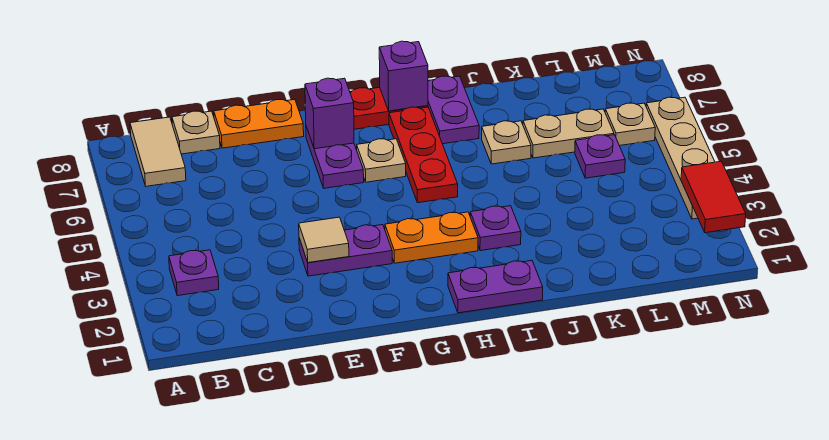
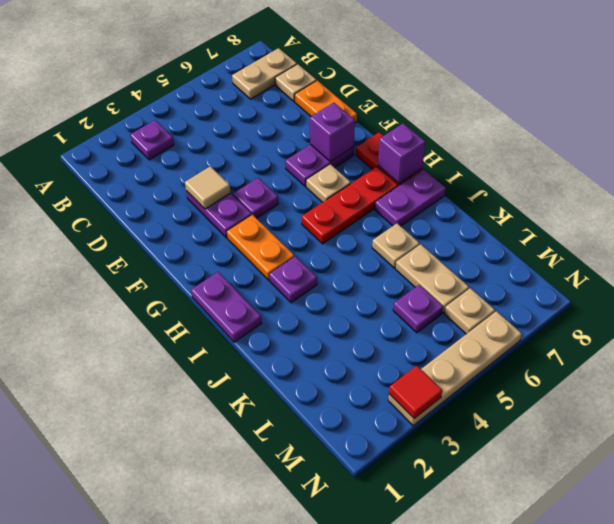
tan 1x2 tile [130,117,186,186] -> tan 1x2 plate [232,48,297,99]
none -> purple 1x1 plate [233,178,278,218]
red 1x2 tile [681,161,746,233] -> red 1x1 tile [389,366,442,418]

